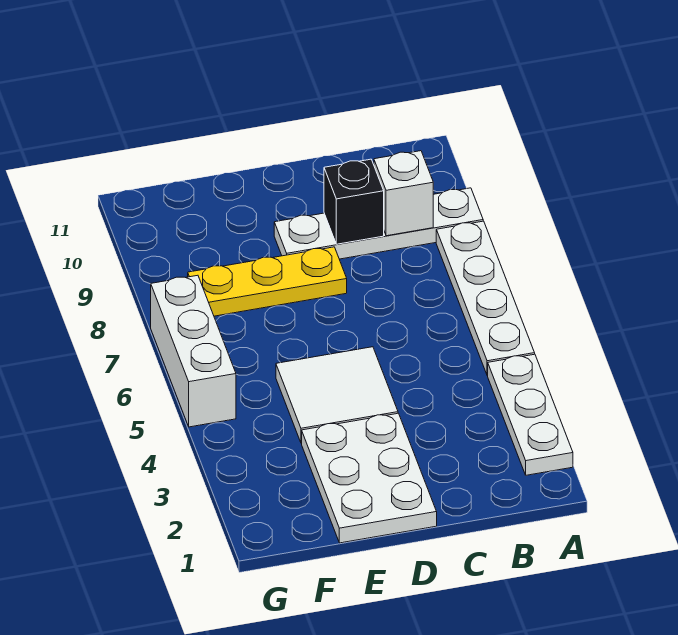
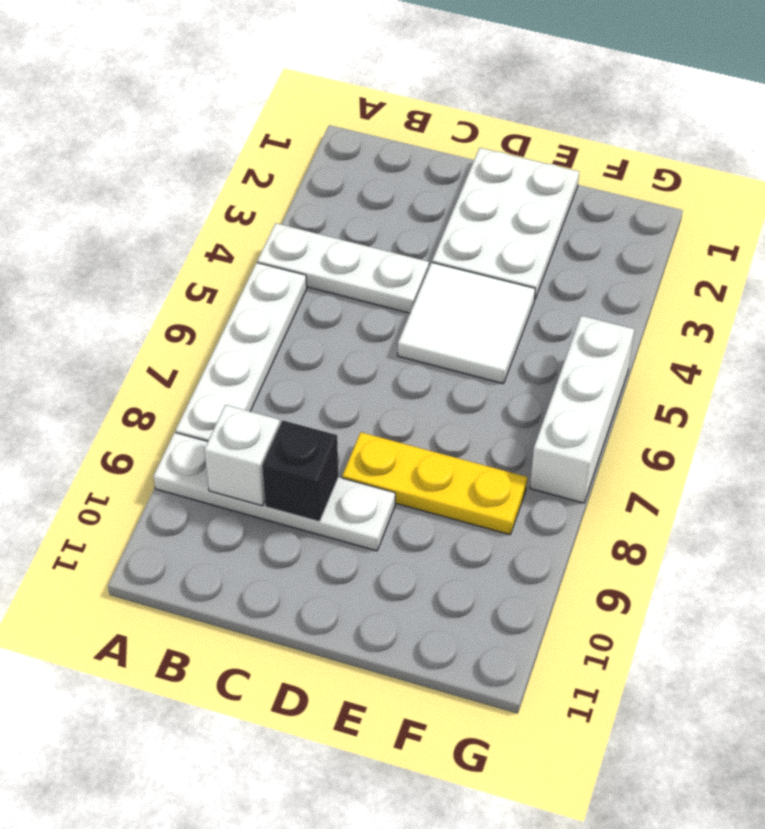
white 1x3 plate [488,354,573,475] -> white 1x3 plate turned to [257,223,429,313]

